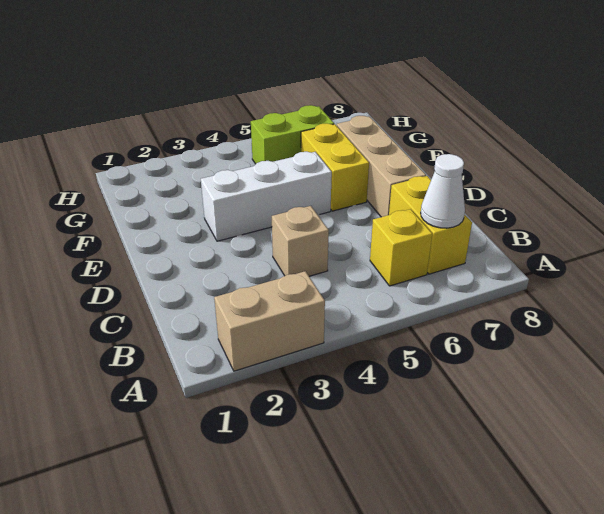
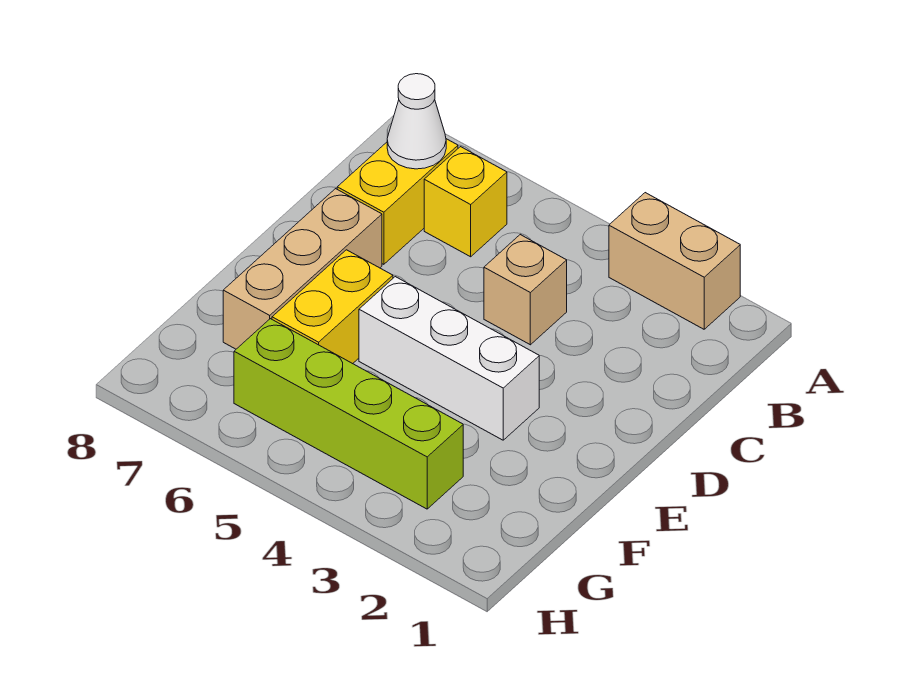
lime 1x2 brick [251,105,334,164] -> lime 1x4 brick [234,319,463,509]

